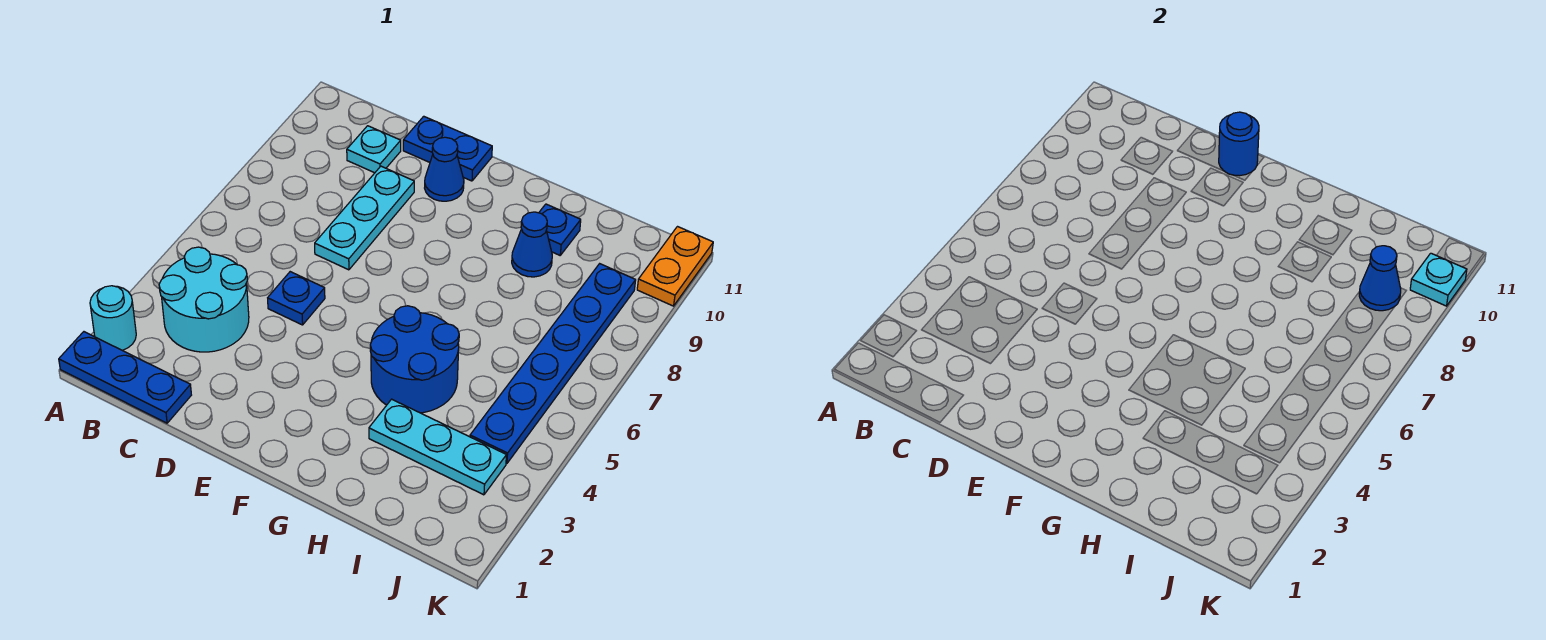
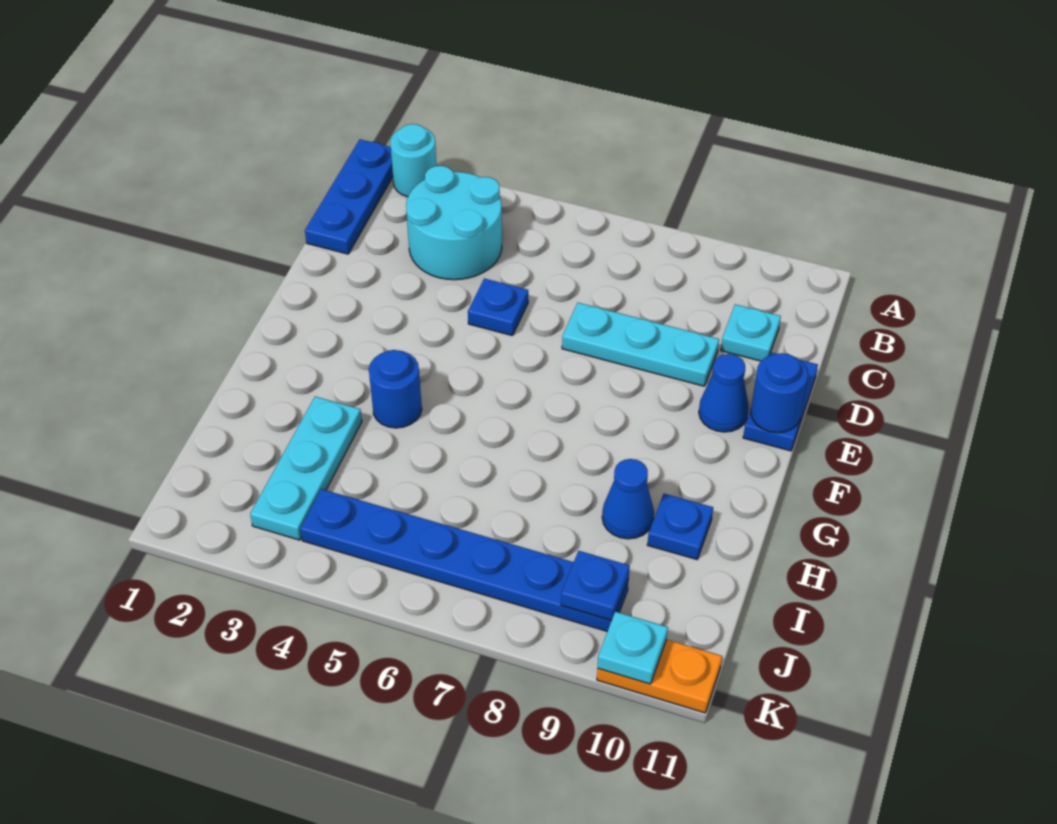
blue 2x2 round brick [370,306,459,413] -> blue 1x1 round brick [369,350,422,428]
blue 1x1 cone [1359,246,1401,311] -> blue 1x1 plate [561,551,630,621]

